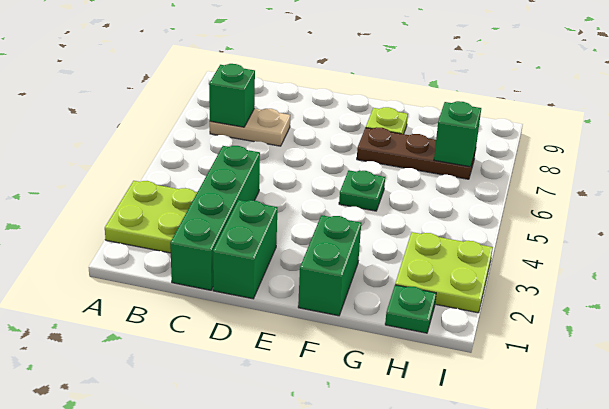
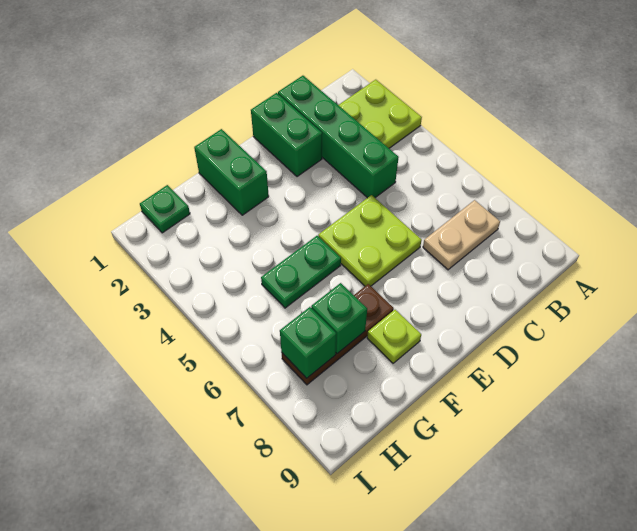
green 1x1 brick [209,64,255,127] -> green 1x1 brick moved to [311,283,367,354]
green 1x1 plate [339,170,385,211] -> green 1x2 plate [261,236,341,308]
lime 2x2 plate [395,232,493,313] -> lime 2x2 plate moved to [318,195,422,286]

